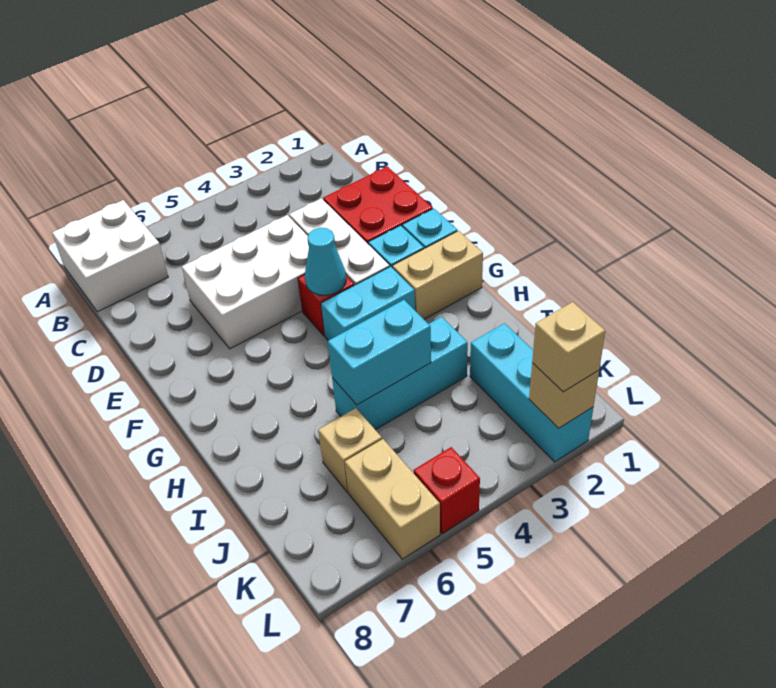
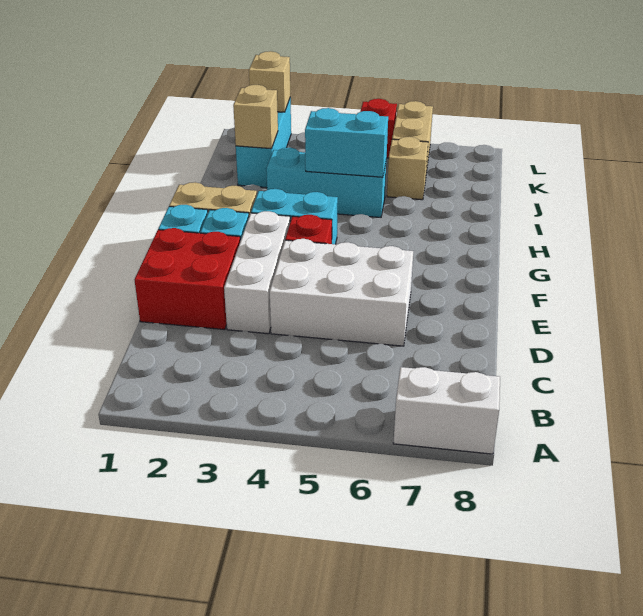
white 2x2 brick [52,200,168,312] -> white 1x2 brick [393,367,500,454]
cyan 1x1 cone [305,228,346,295] -> none
tan 1x1 brick [532,302,605,392] -> tan 1x1 brick moved to [233,85,278,149]

